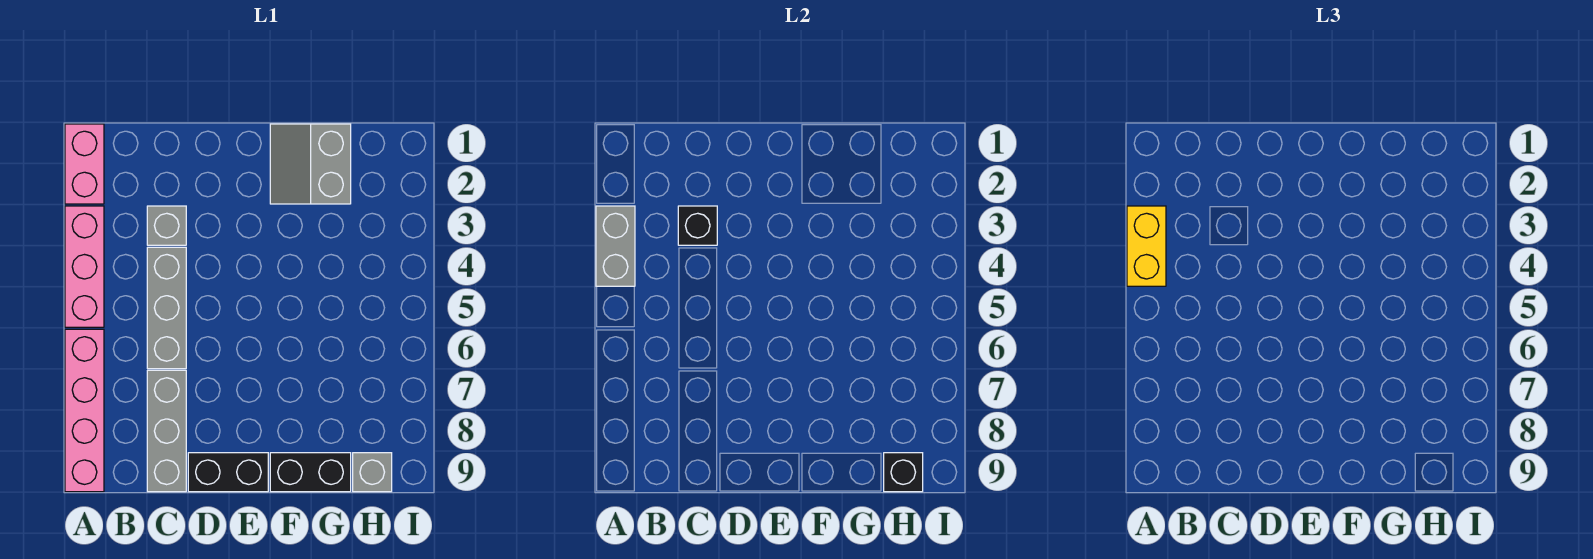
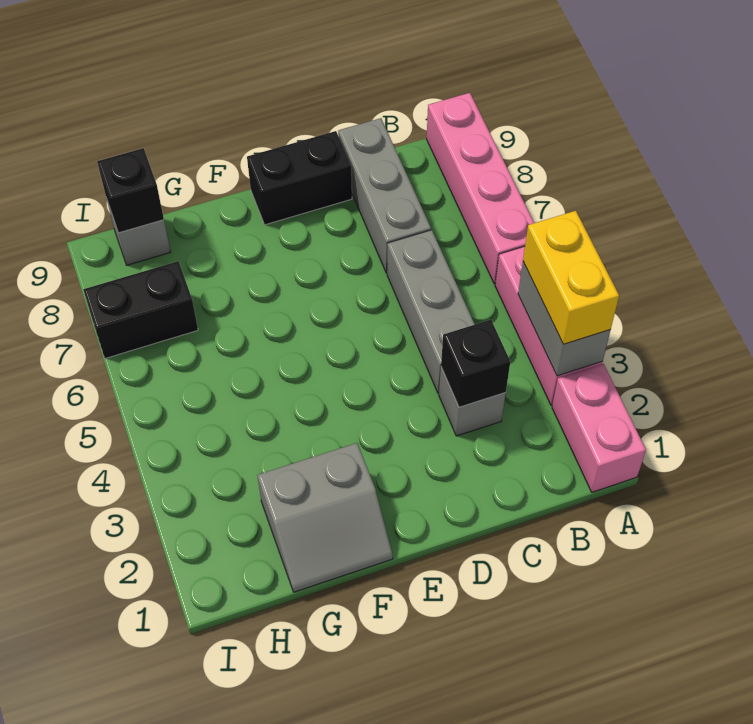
grey 2x2 slope [270,124,351,204] -> grey 2x2 slope turned to [257,443,393,592]
black 1x2 brick [270,453,351,492] -> black 1x2 brick moved to [83,261,198,358]

